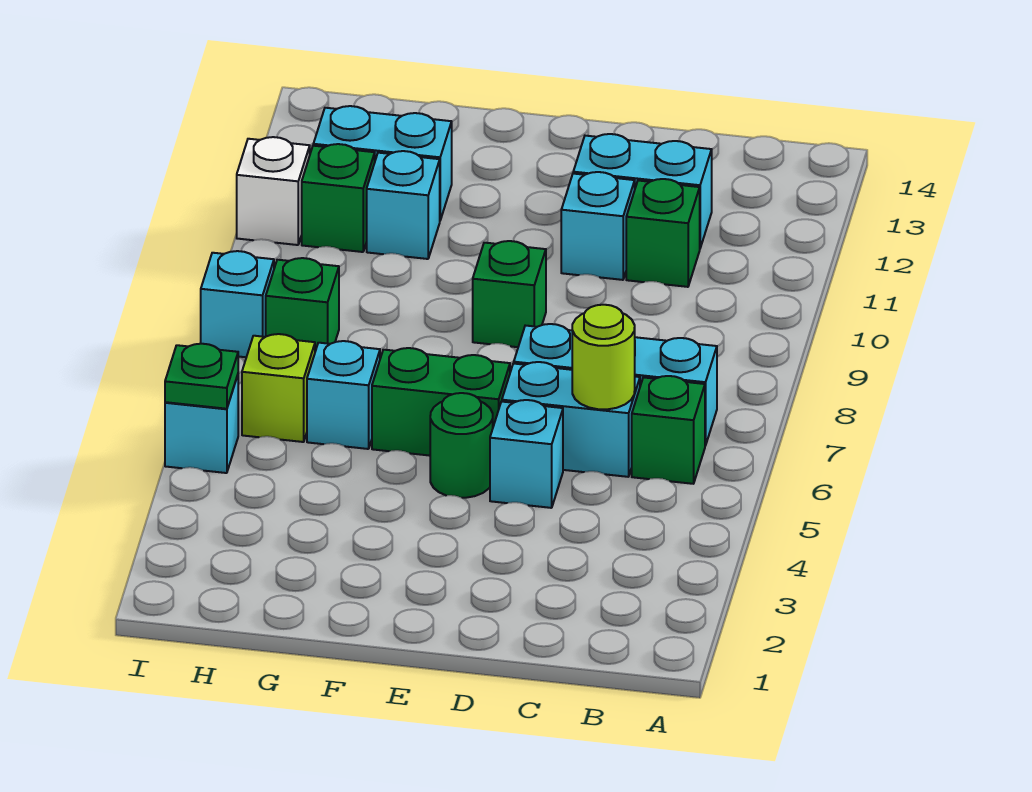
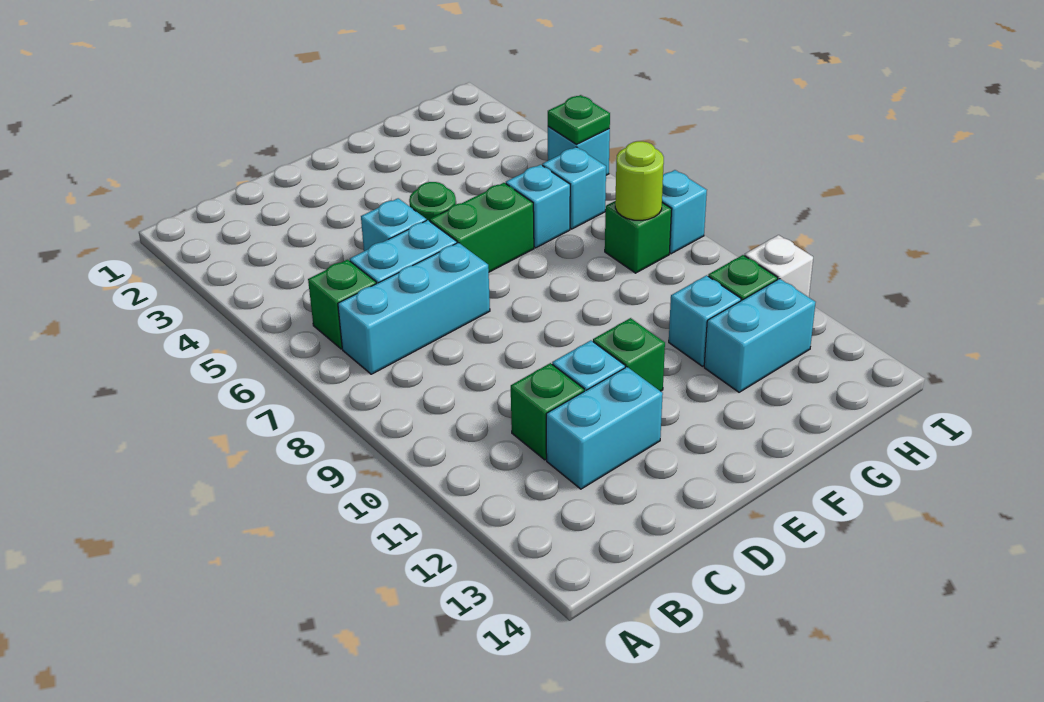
lime 1x1 round brick [572,305,635,409] -> lime 1x1 round brick moved to [615,141,664,220]
green 1x1 brick [473,241,546,347] -> green 1x1 brick moved to [593,318,665,391]
lime 1x1 brick [242,334,315,442] -> cyan 1x1 brick [542,147,606,229]

